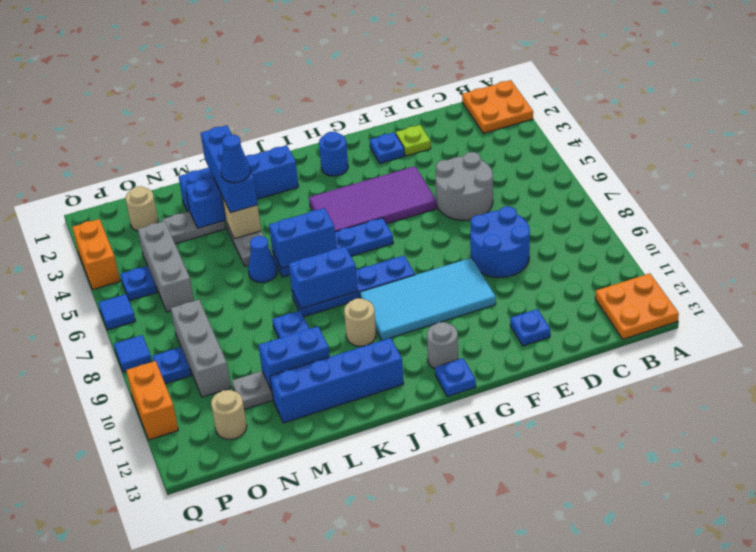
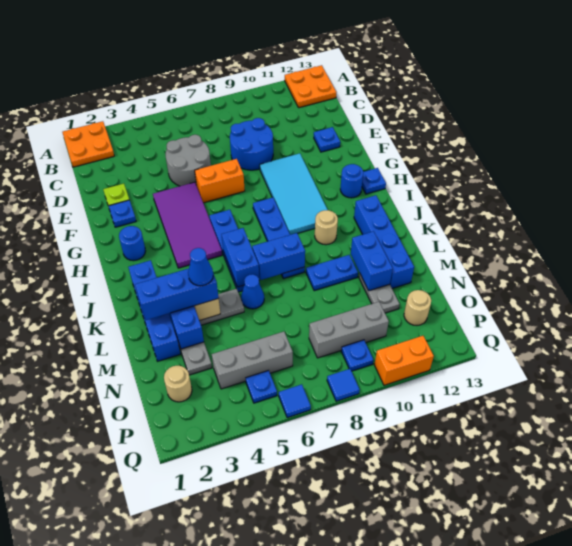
grey 1x1 round brick [427,322,458,369] -> blue 1x1 round brick [340,164,363,198]
blue 1x2 brick [289,247,358,309] -> blue 1x2 brick turned to [252,233,305,280]
orange 1x2 brick [72,219,120,290] -> orange 1x2 brick moved to [195,159,245,203]

